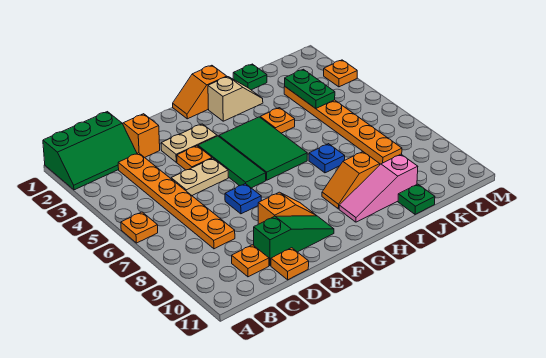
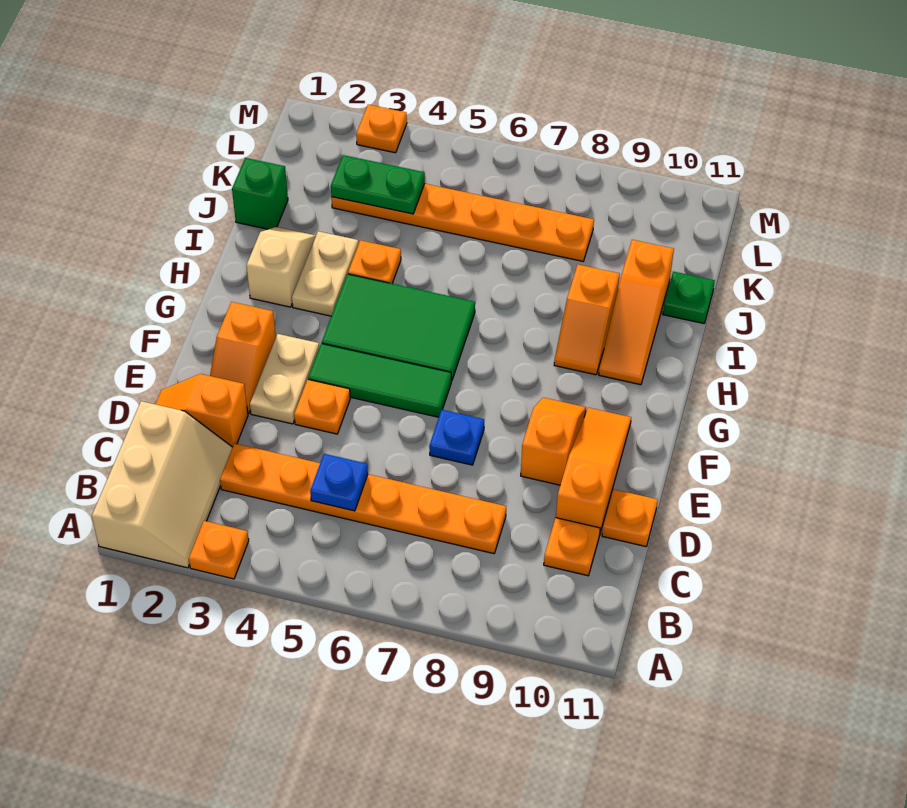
green 2x3 slope [43,112,137,190] -> tan 2x3 slope [92,401,233,568]
orange 1x1 plate [121,212,158,243] -> orange 1x1 plate moved to [189,521,249,579]
tan 1x2 plate [171,158,228,195] -> tan 1x2 plate moved to [292,231,358,316]
green 1x3 slope [254,216,334,266] -> orange 1x3 slope [556,408,631,533]
orange 1x2 slope [173,65,227,119] -> orange 1x2 slope moved to [210,302,276,414]
pink 1x3 slope [339,154,418,222] -> orange 1x3 slope [599,240,674,385]
blue 1x1 plate [309,144,345,173] -> blue 1x1 plate moved to [310,454,368,511]
green 1x1 plate [233,64,267,90] -> green 1x1 brick [232,158,288,229]

